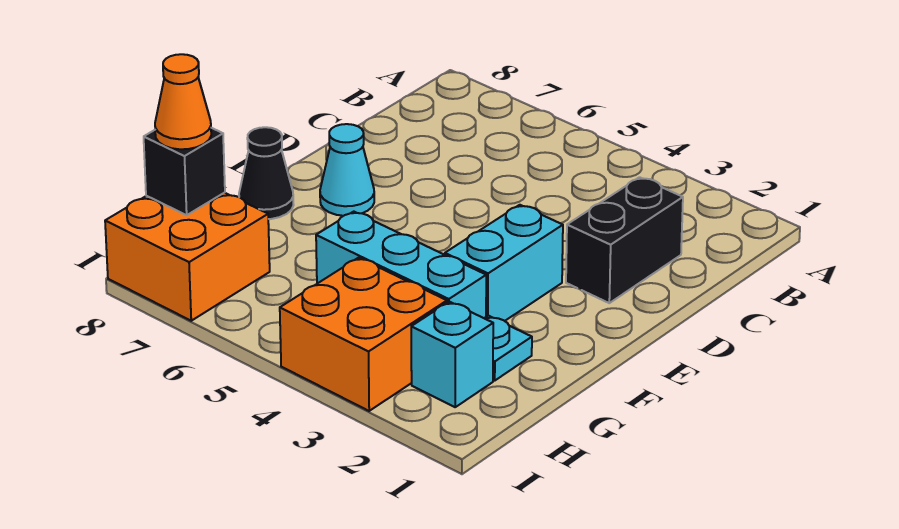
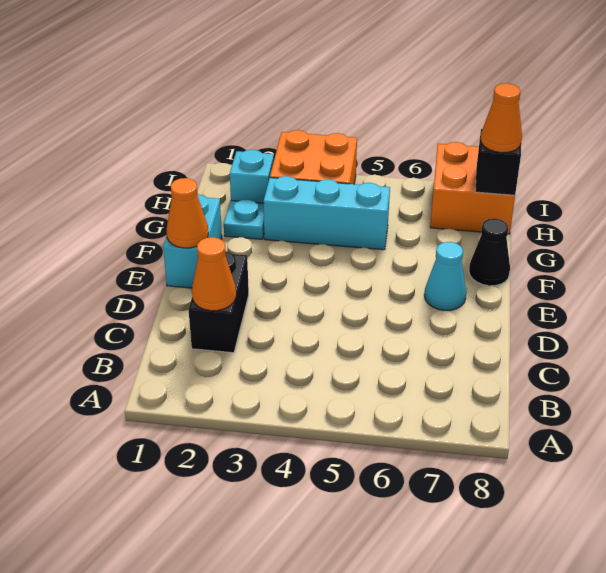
none -> orange 1x1 cone [192,237,236,311]
none -> orange 1x1 cone [167,178,208,248]
cyan 1x2 brick [445,205,563,321] -> cyan 1x2 brick moved to [163,194,222,288]

